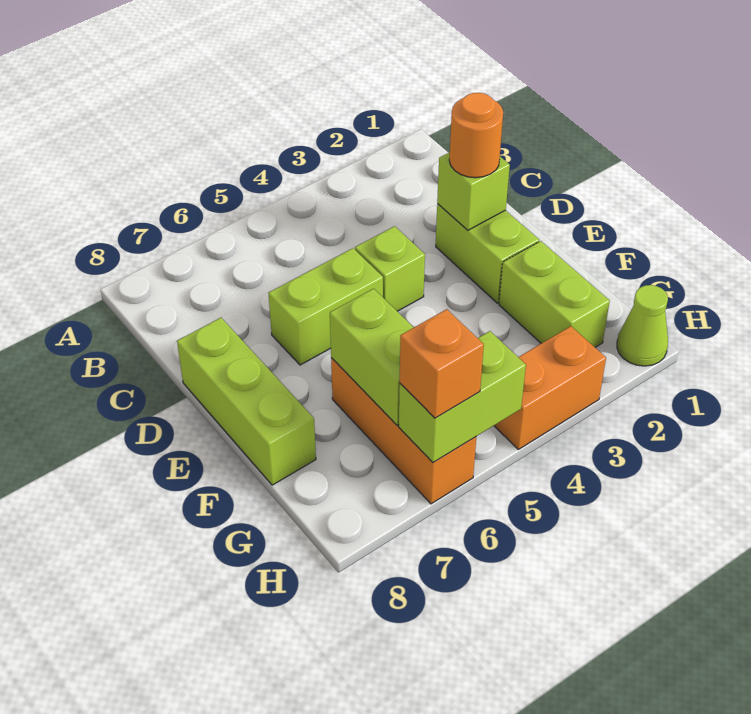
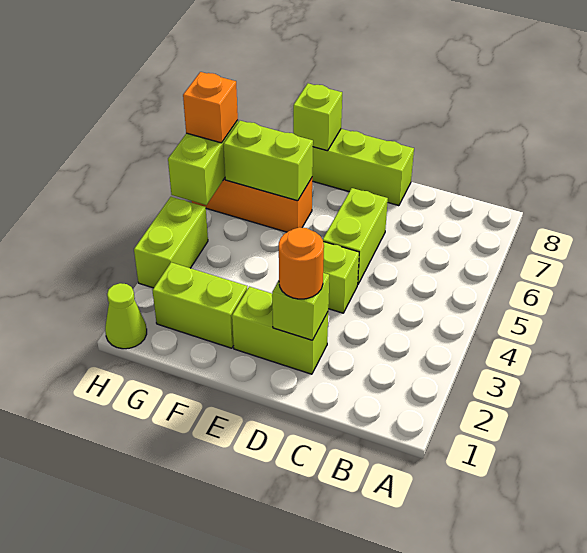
none -> lime 1x1 brick [293,83,342,151]
orange 1x2 brick [494,326,606,449] -> lime 1x2 brick [134,197,208,288]

